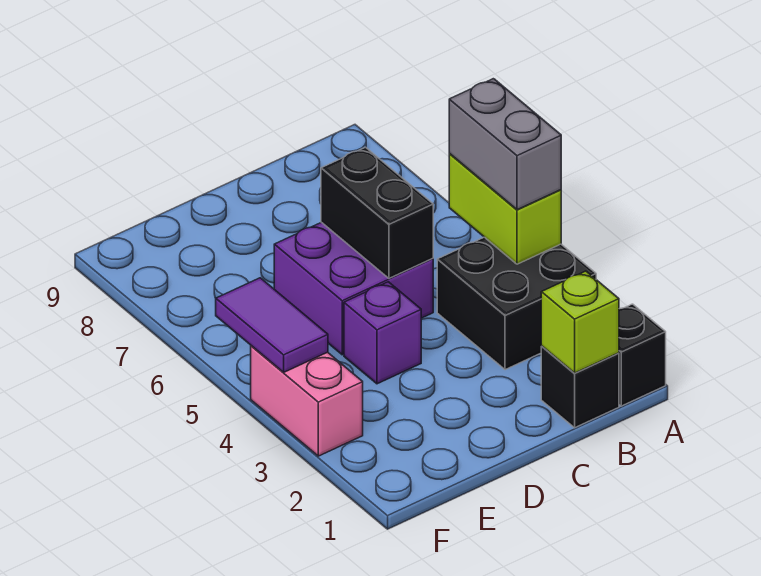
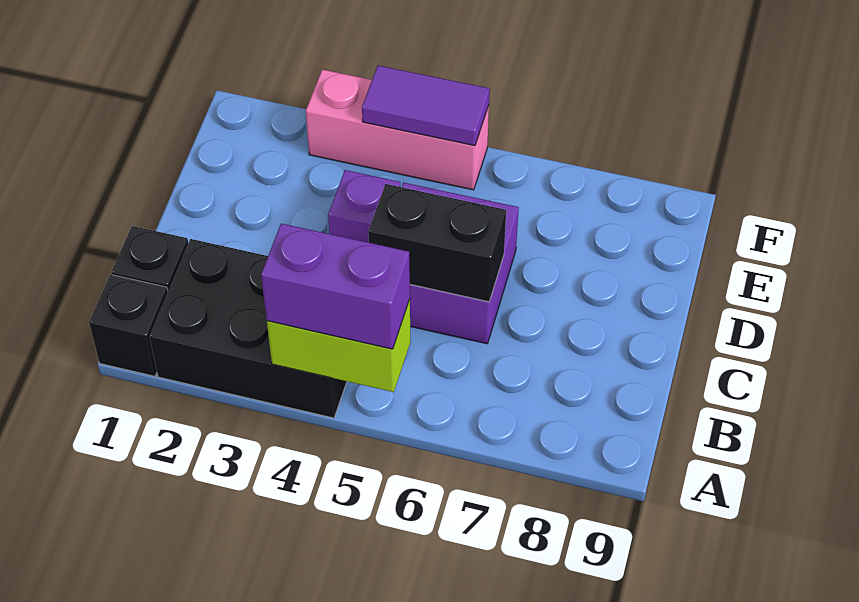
black 2x2 brick [437,237,596,370] -> black 2x3 brick [149,239,347,418]
grey 1x2 brick [449,79,561,210] -> purple 1x2 brick [261,224,410,349]
lime 1x1 brick [541,271,619,373] -> none
pink 1x2 brick [251,346,363,456] -> pink 1x3 brick [306,70,489,190]

